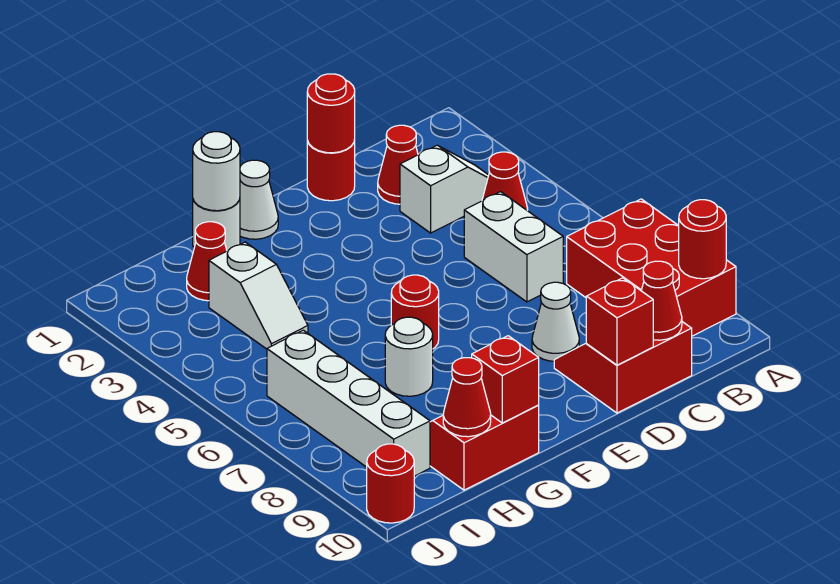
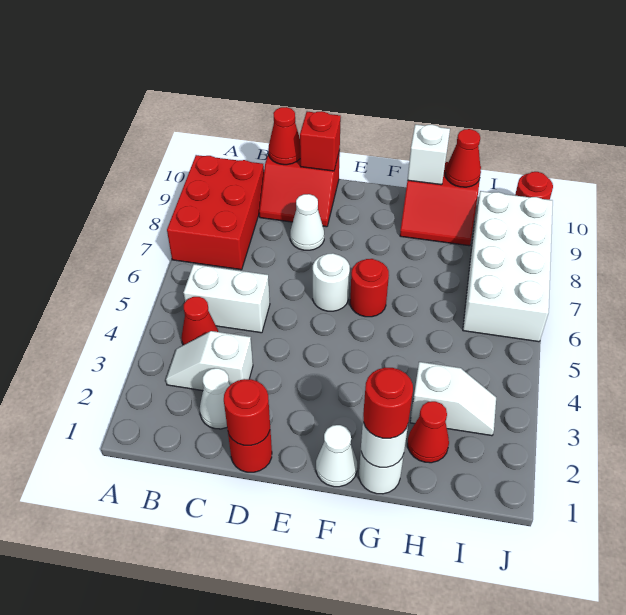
red 1x1 round brick [679,200,726,279] -> red 1x1 round brick moved to [363,368,413,438]
red 1x1 cone [378,125,418,204] -> white 1x1 cone [200,368,230,429]
white 1x2 brick [464,192,563,302] -> white 1x2 brick turned to [183,264,270,333]
white 1x1 round brick [385,317,433,396] -> white 1x1 round brick moved to [313,253,350,311]
red 1x1 brick [472,336,539,423] -> white 1x1 brick [408,124,450,185]
white 1x2 slope [209,242,308,349] -> white 1x2 slope turned to [410,362,496,436]
white 1x4 brick [267,330,430,476] -> white 2x4 brick [463,191,553,342]

